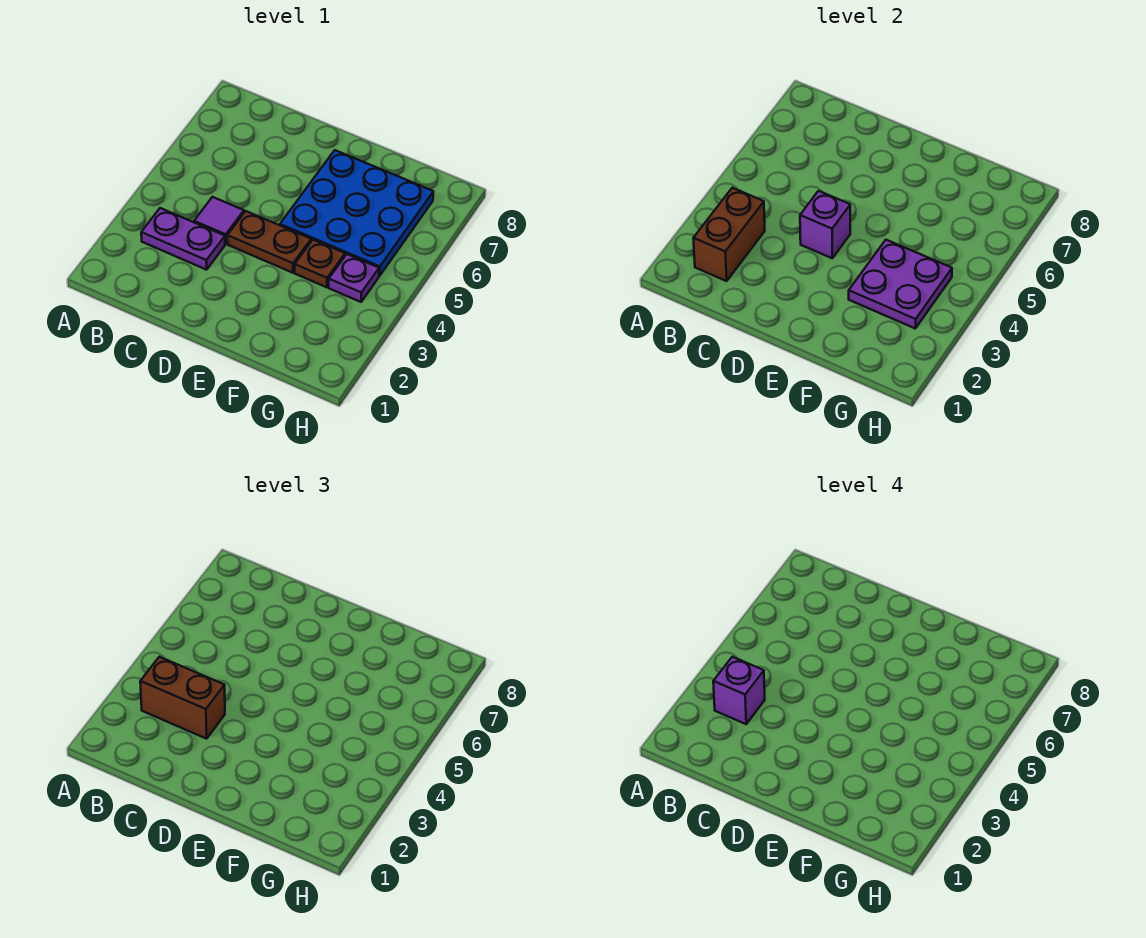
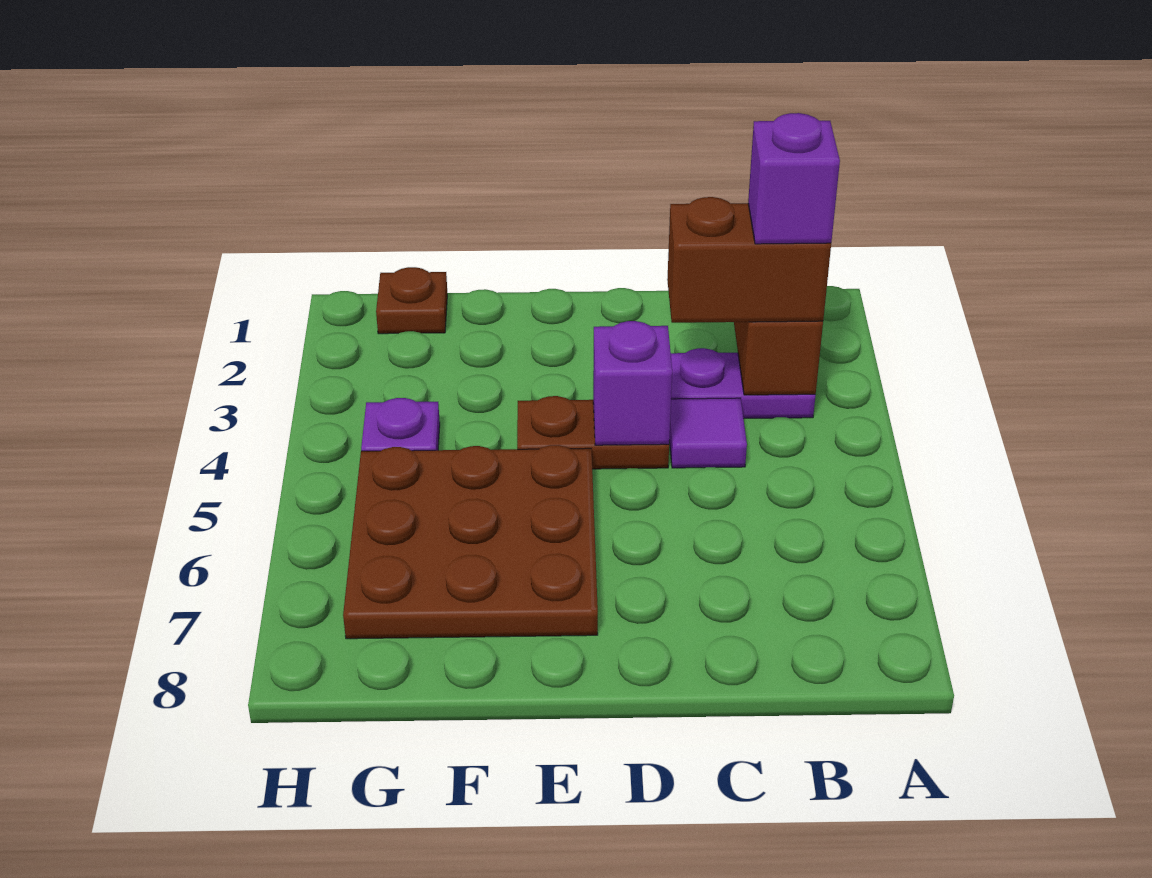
blue 3x3 plate [280,150,433,276] -> brown 3x3 plate [343,445,598,639]
purple 2x2 plate [849,240,952,328] -> none
brown 1x1 plate [295,240,345,287] -> brown 1x1 plate moved to [376,267,447,334]

